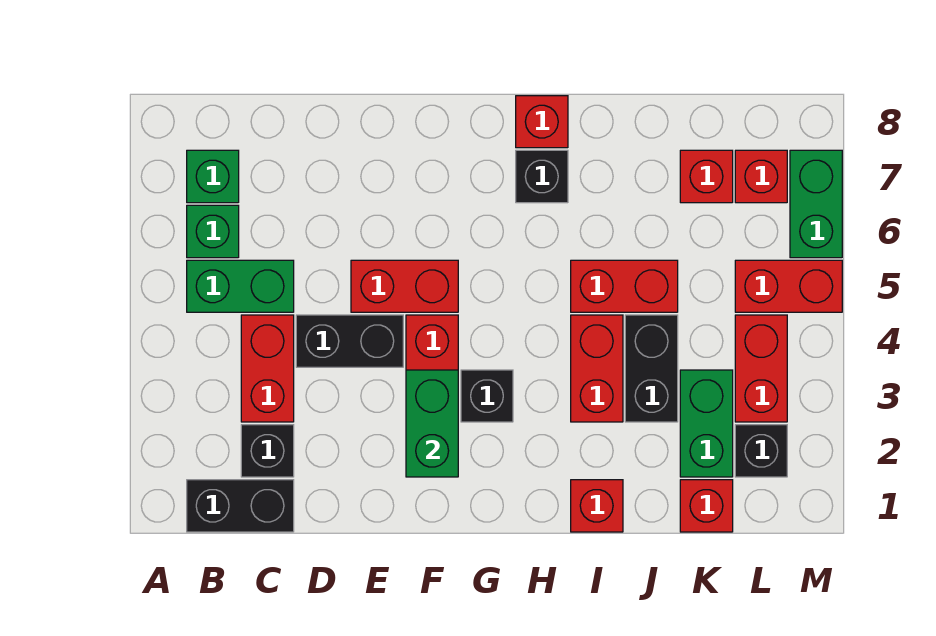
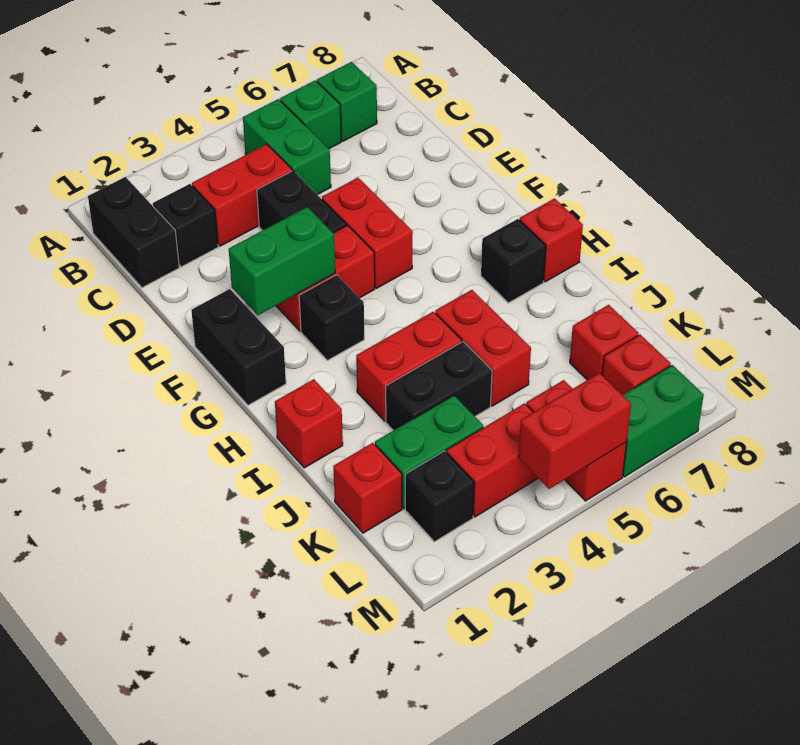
none -> black 1x2 brick [191,289,286,405]
none -> red 1x2 brick [518,373,631,489]

